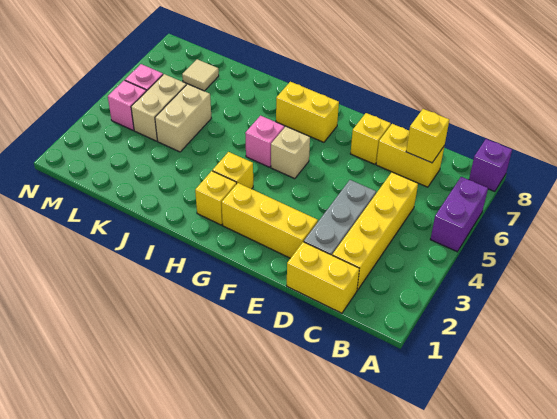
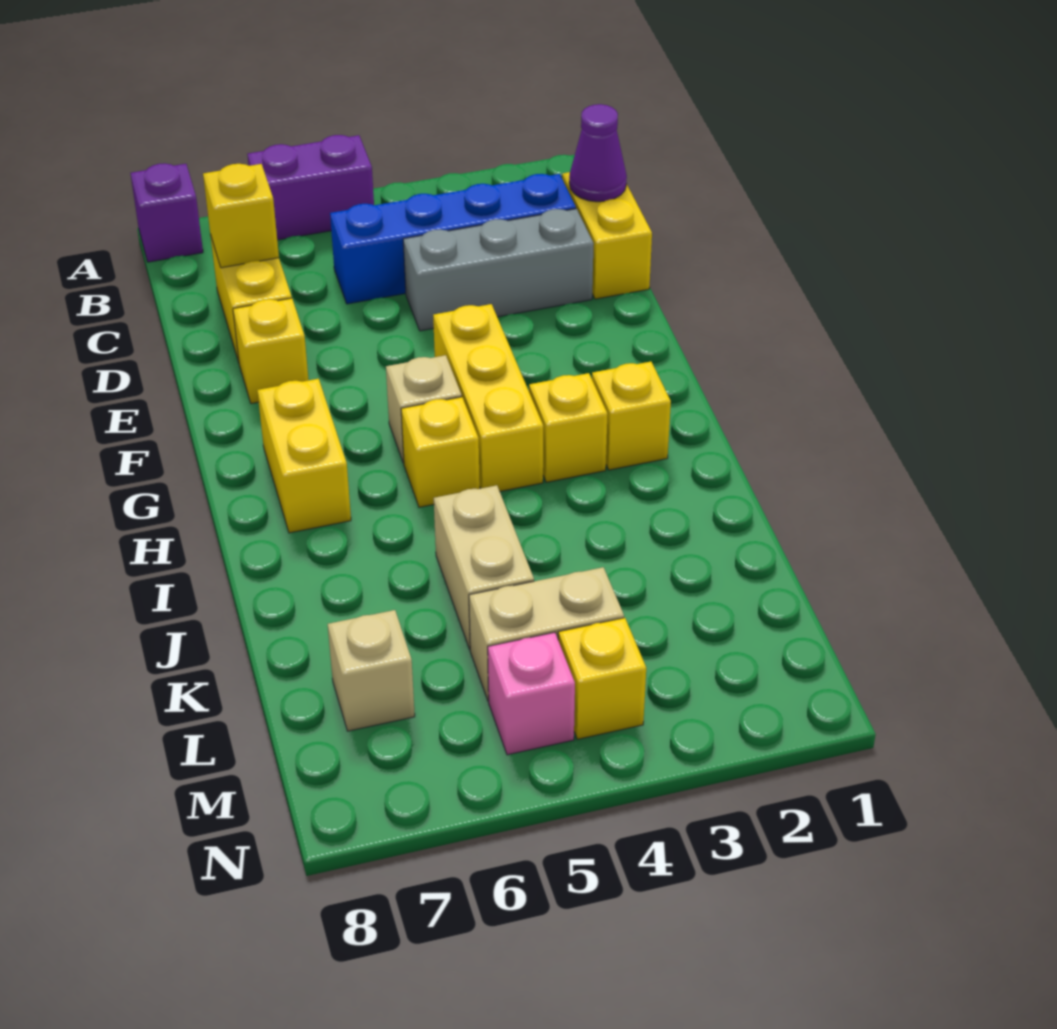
none -> purple 1x1 cone [569,104,627,202]
yellow 1x4 brick [332,172,418,290] -> blue 1x4 brick [330,174,576,304]
yellow 1x3 brick [222,183,318,258] -> yellow 1x3 brick moved to [433,304,543,491]
pink 1x1 brick [245,116,284,167] -> yellow 1x1 brick [401,397,480,507]
tan 1x2 brick [155,84,211,152] -> tan 1x2 brick turned to [434,485,534,649]
tan 1x1 tile [182,59,219,91] -> tan 1x1 brick [328,610,415,731]
pink 1x1 brick [108,80,146,130] -> yellow 1x1 brick [558,618,646,739]

